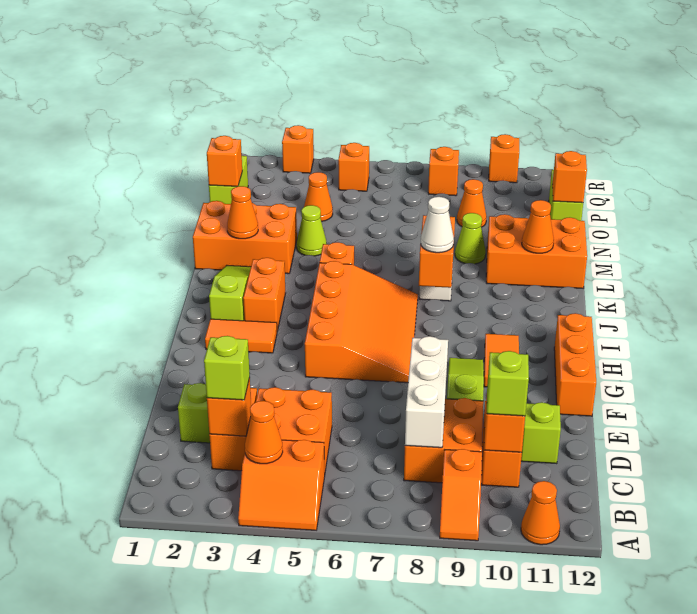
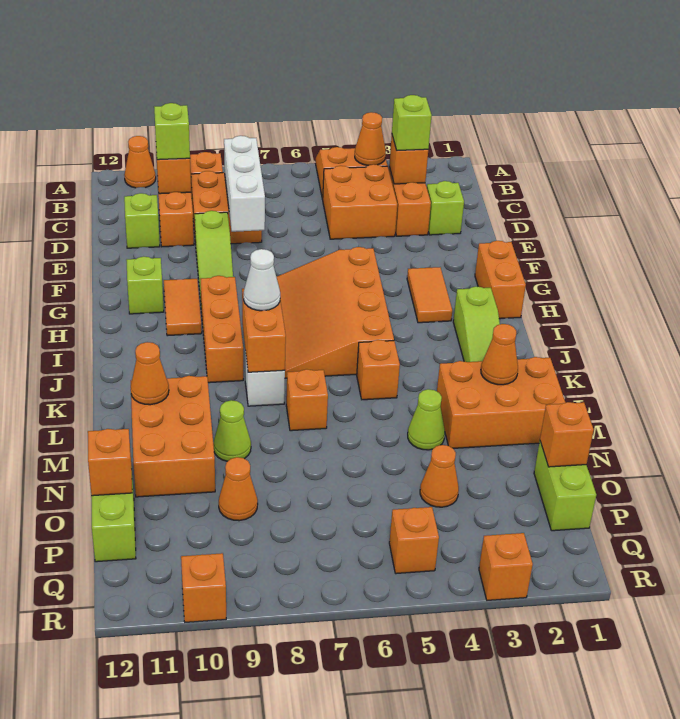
orange 1x3 brick [554,313,596,416] -> orange 1x3 brick moved to [201,276,243,383]
none -> lime 1x1 brick [126,257,164,314]
orange 1x2 tile [205,319,277,353] -> orange 1x2 tile turned to [407,267,452,323]
orange 1x2 brick [243,258,285,331] -> orange 1x2 brick moved to [475,241,526,319]
orange 2x3 brick [486,214,587,288] -> orange 2x3 brick turned to [131,376,215,497]
orange 1x1 brick [428,147,459,196] -> orange 1x1 brick moved to [286,369,328,431]

